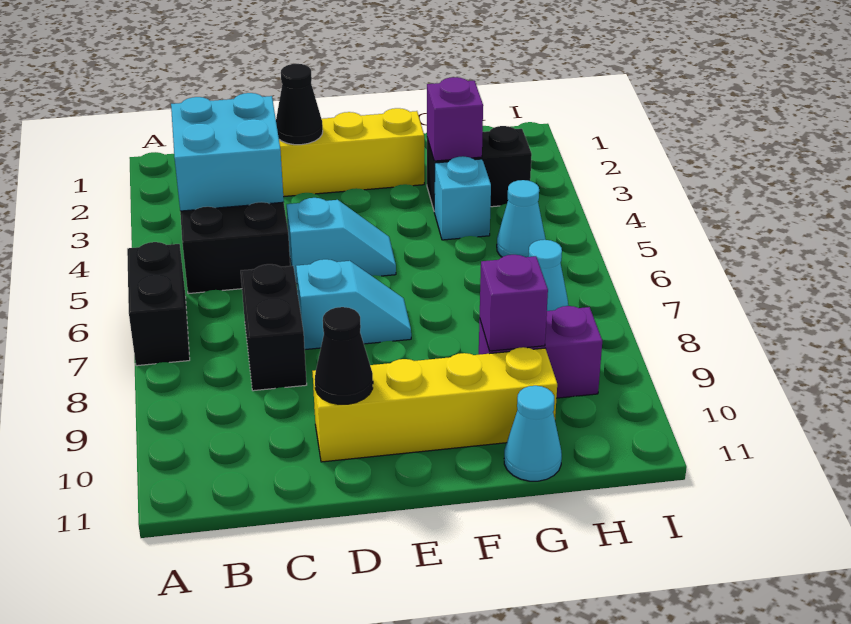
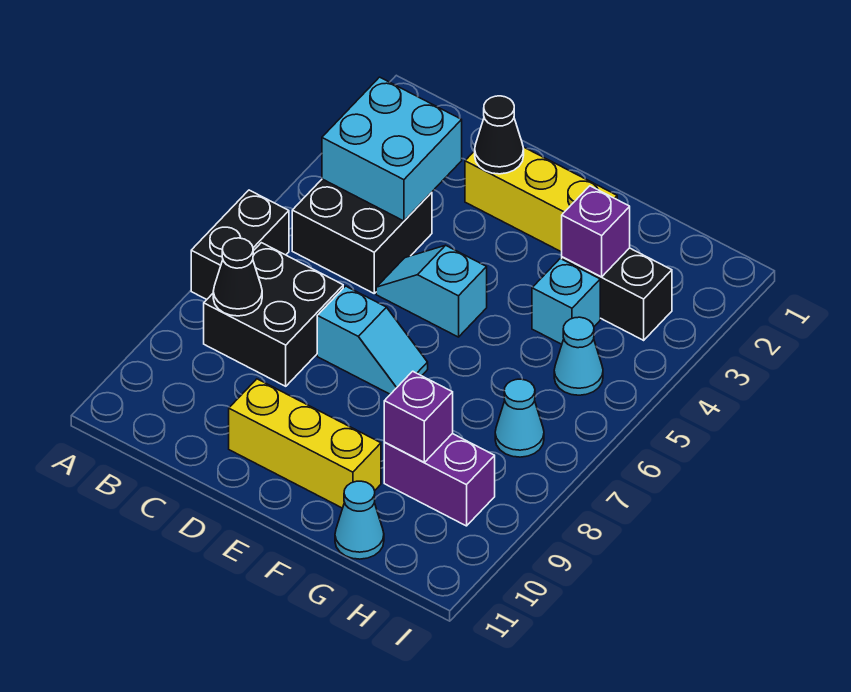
black 1x2 brick [241,264,307,391] -> black 2x2 brick [204,243,343,386]
cyan 1x2 slope [287,198,396,284] -> cyan 1x2 slope turned to [376,245,487,337]
yellow 1x4 brick [313,347,557,462] -> yellow 1x3 brick [229,379,381,508]
black 1x1 cone [315,307,373,404] -> black 1x1 cone moved to [213,238,262,316]

